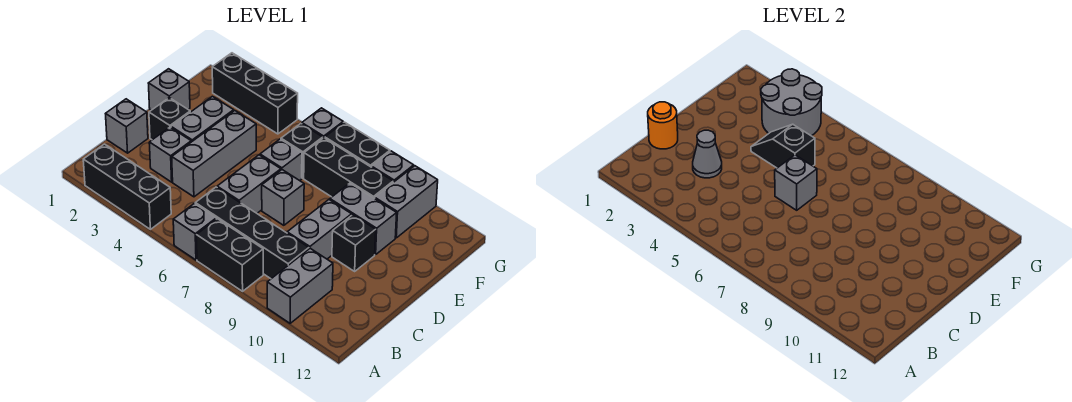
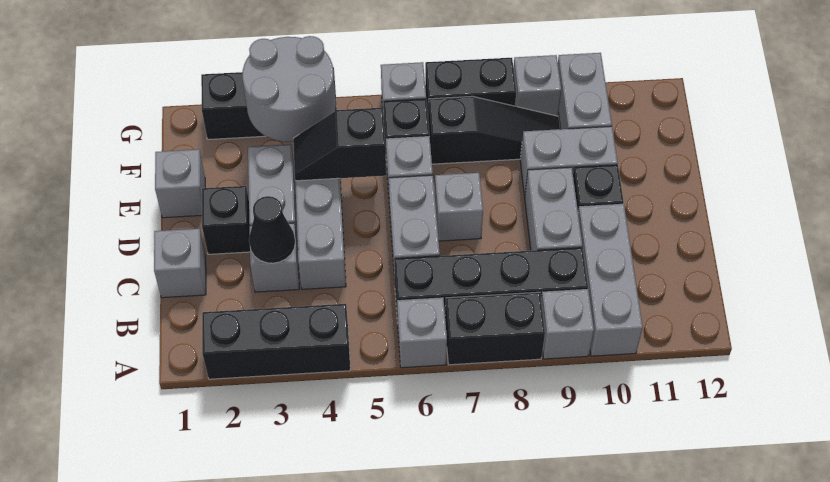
grey 1x2 brick [267,248,333,323] -> grey 1x3 brick [578,204,643,356]
orange 1x1 round brick [648,102,678,149] -> none
grey 1x1 cone [693,130,722,178] -> black 1x1 cone [249,196,295,263]
grey 1x1 brick [775,155,817,210] -> grey 1x1 brick moved to [541,289,594,359]
black 1x3 brick [304,138,393,198] -> black 1x3 slope [428,96,560,164]

